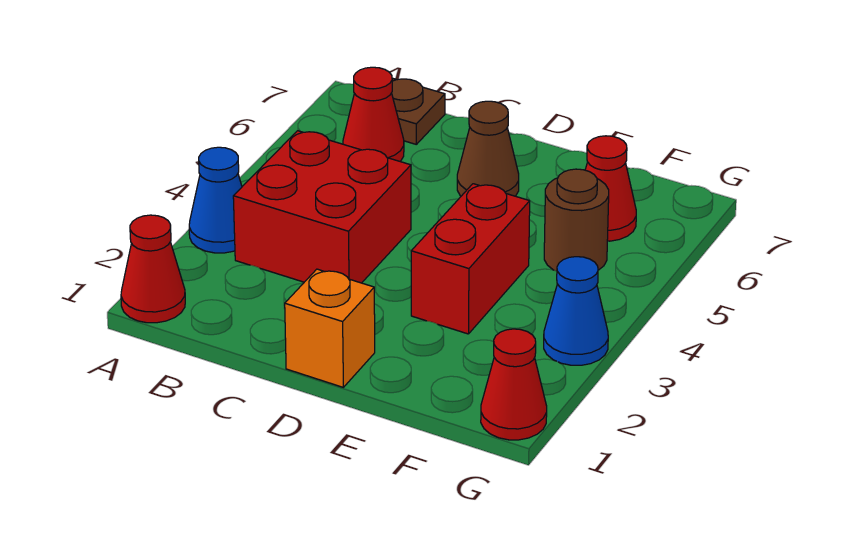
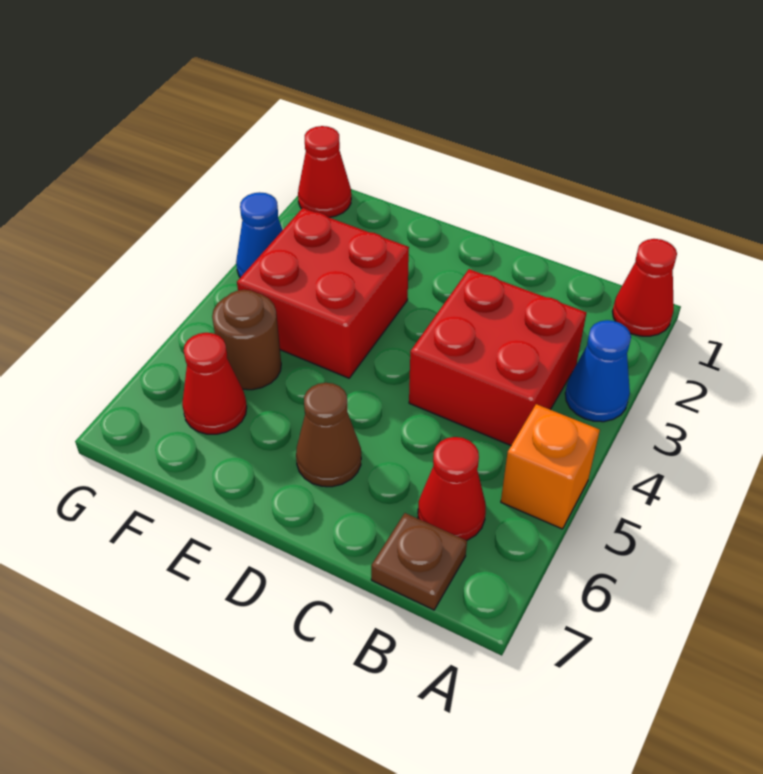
orange 1x1 brick [285,269,375,387] -> orange 1x1 brick moved to [501,404,600,529]
red 1x2 brick [411,184,530,334] -> red 2x2 brick [237,208,409,378]

